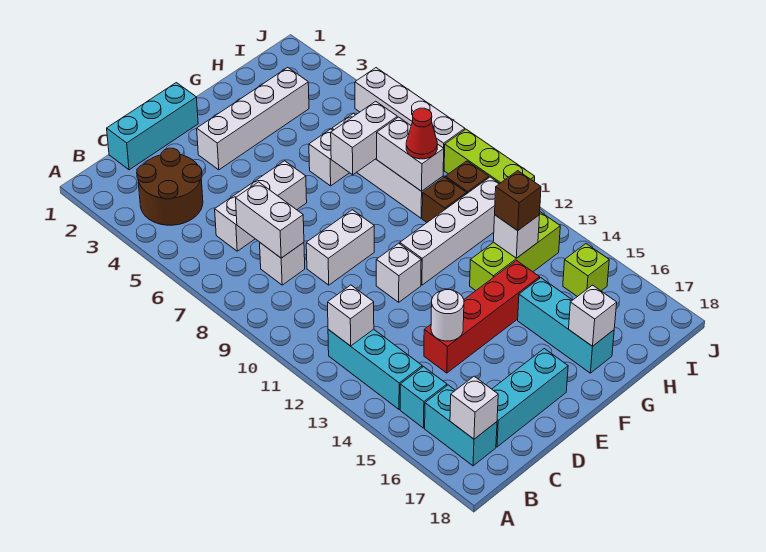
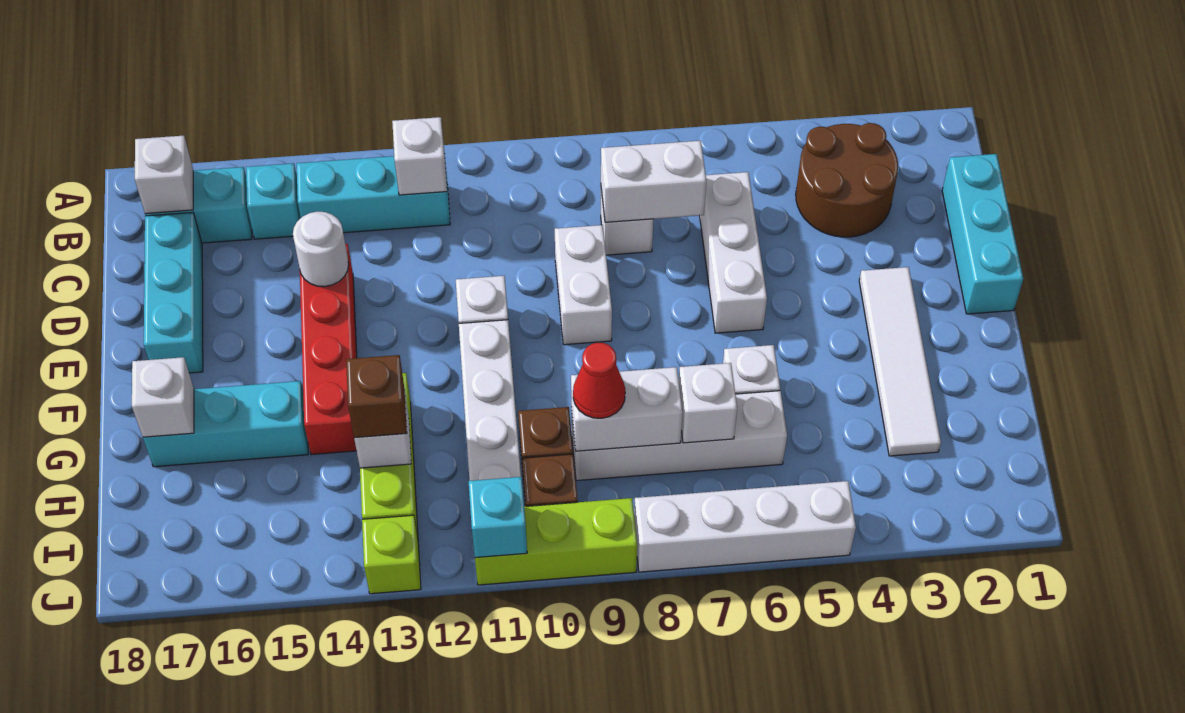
white 1x4 brick [197,68,309,170] -> white 1x4 tile [859,267,941,456]
white 1x2 brick [331,101,397,175] -> white 1x1 brick [679,363,737,443]
lime 1x1 brick [563,244,609,297] -> lime 1x1 brick moved to [362,515,421,594]
none -> cyan 1x1 brick [469,477,527,558]

